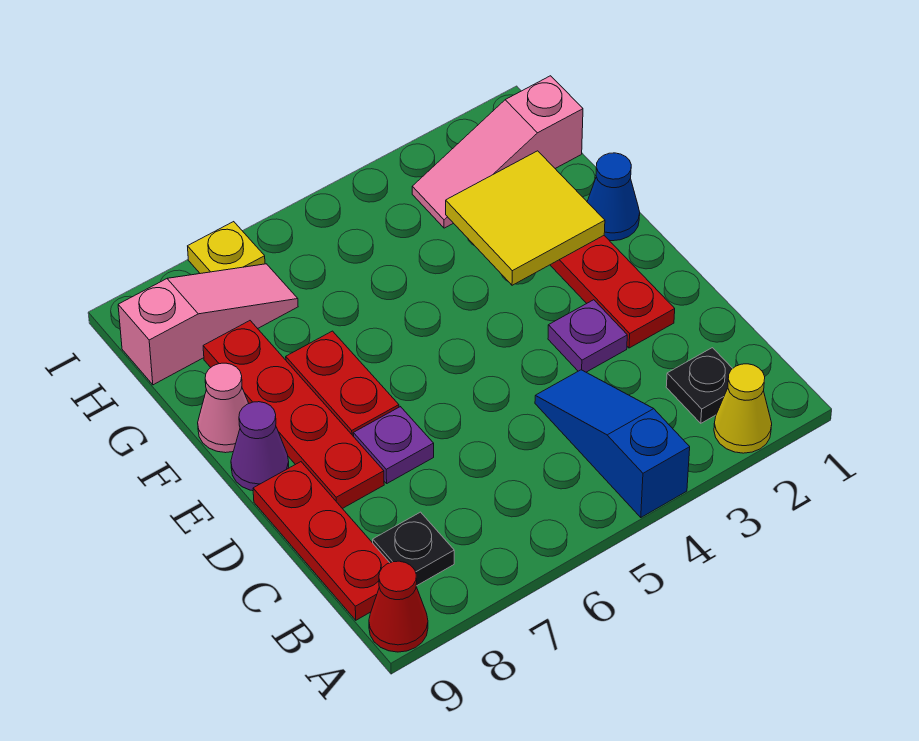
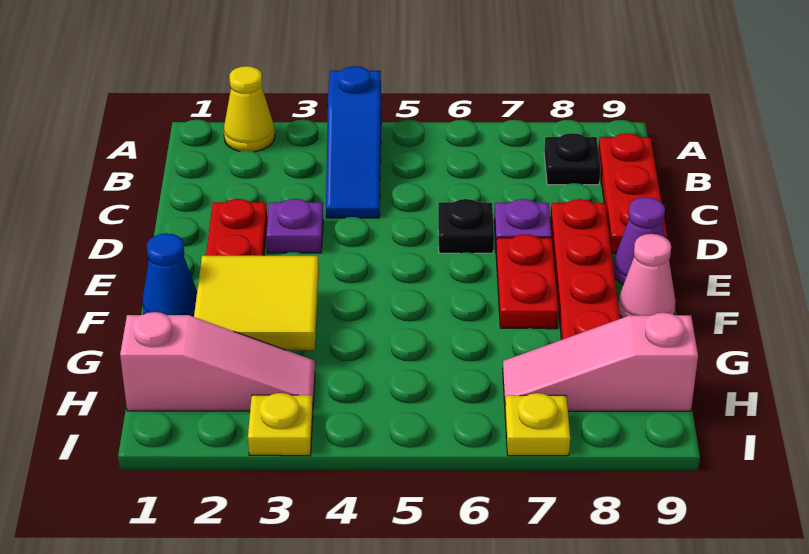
red 1x1 cone [369,561,428,652] -> none
black 1x1 plate [666,348,733,423] -> black 1x1 plate moved to [438,199,494,253]
none -> yellow 1x1 plate [248,393,313,456]

